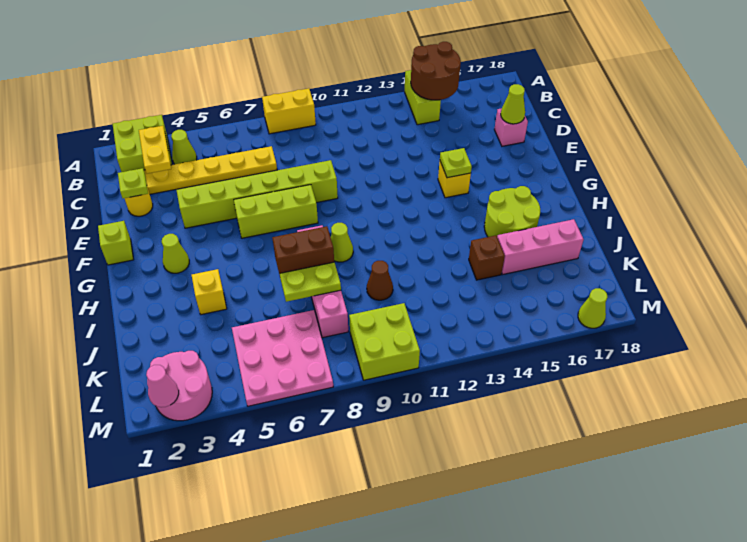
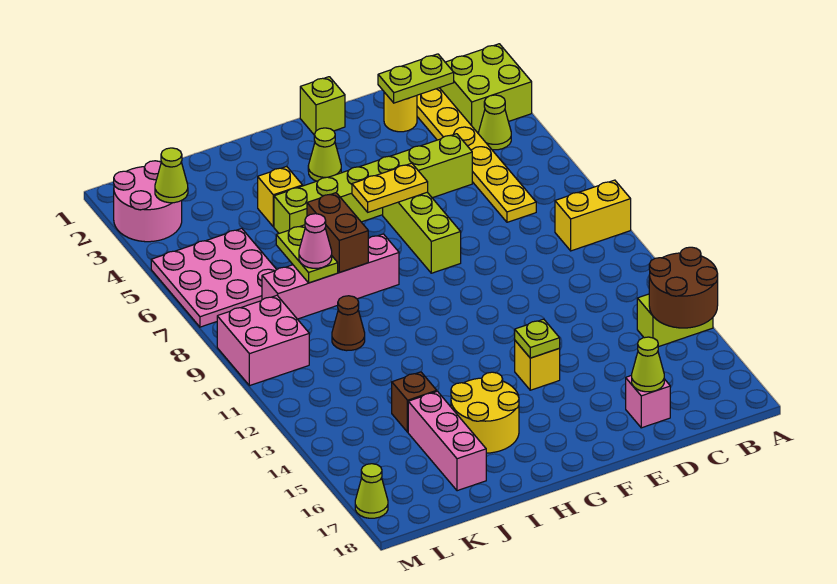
yellow 1x2 brick [262,88,316,134] -> yellow 1x2 brick turned to [555,180,631,251]
yellow 1x2 plate [139,126,171,174] -> yellow 1x2 plate moved to [352,163,428,212]
lime 1x1 plate [118,168,148,198] -> lime 1x2 plate [378,54,454,103]
lime 1x6 brick [177,160,338,228] -> lime 1x6 brick turned to [274,134,472,233]
lime 1x1 cone [331,223,353,262] -> lime 1x1 cone moved to [155,148,188,203]
lime 2x2 round brick [484,186,540,237] -> yellow 2x2 round brick [451,372,519,453]
lime 2x2 brick [349,303,420,380] -> pink 2x2 brick [217,295,309,386]
pink 1x1 cone [146,365,179,407] -> pink 1x1 cone moved to [299,214,332,268]

